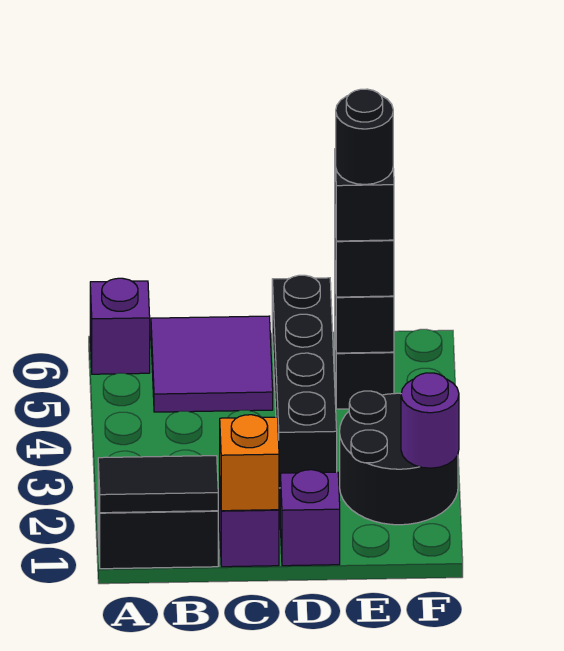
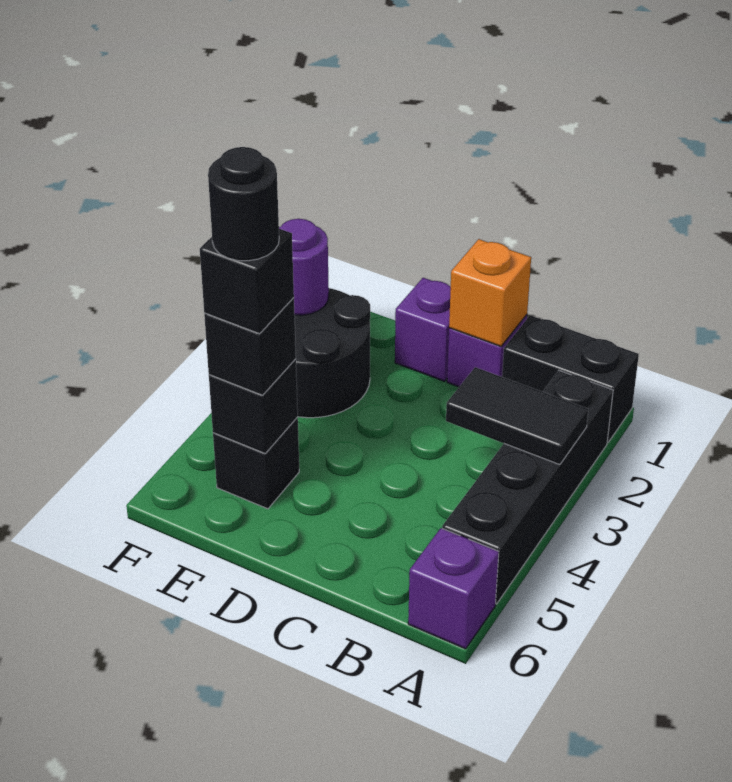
black 1x2 tile [98,456,218,513] -> black 1x2 tile moved to [446,367,588,465]
purple 2x2 tile [151,316,273,412] -> none
black 1x4 brick [272,275,337,488] -> black 1x4 brick moved to [442,370,613,604]

